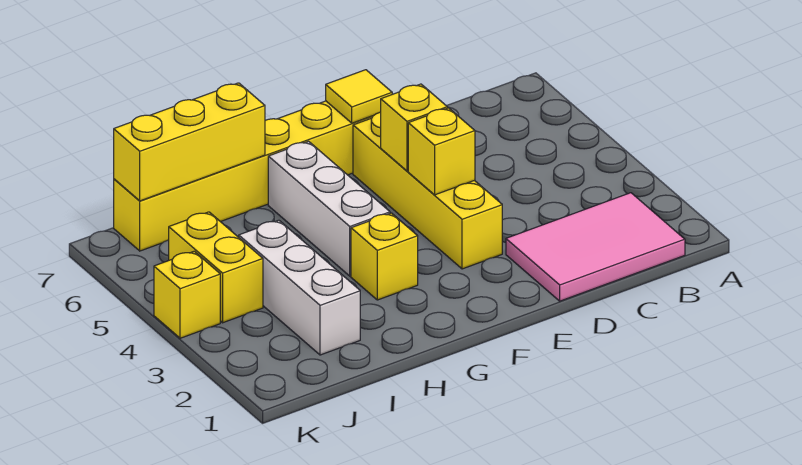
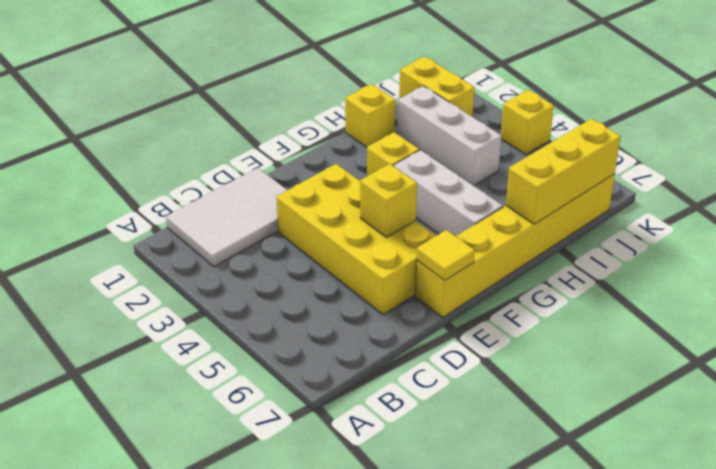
pink 2x3 tile [506,193,685,301] -> white 2x3 tile [166,168,287,267]
yellow 1x4 brick [353,112,502,269] -> yellow 2x4 brick [276,164,436,315]
yellow 1x1 brick [408,108,475,195] -> yellow 1x1 brick moved to [345,84,395,147]
yellow 1x2 brick [169,212,263,323] -> yellow 1x2 brick moved to [399,57,474,117]

